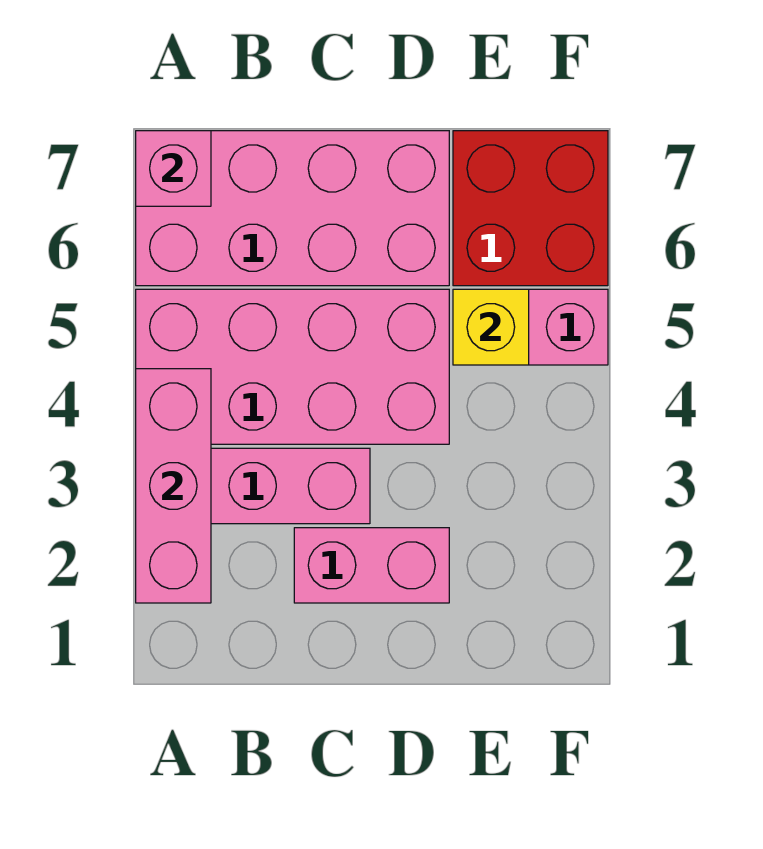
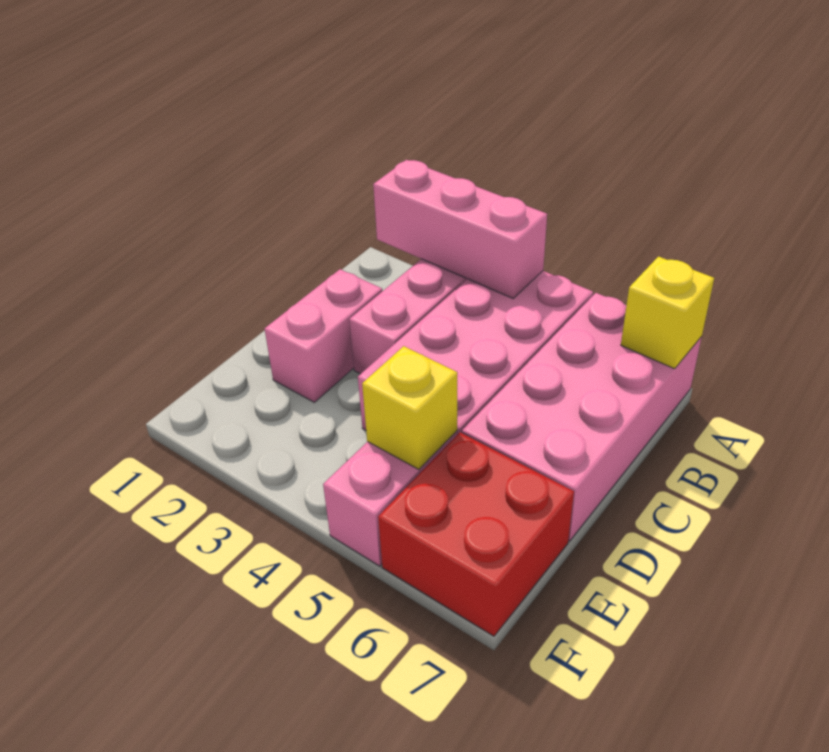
pink 1x1 brick [136,131,211,206] -> yellow 1x1 brick [621,257,714,369]

